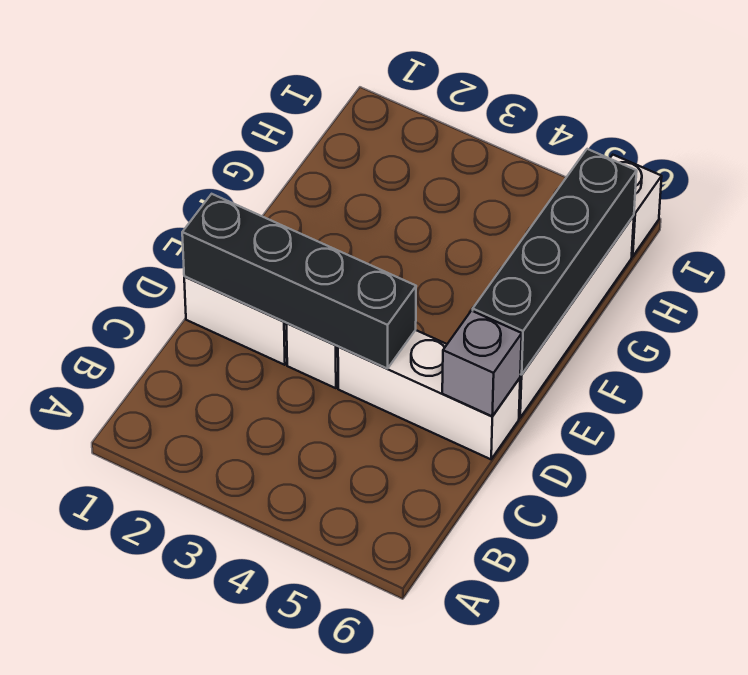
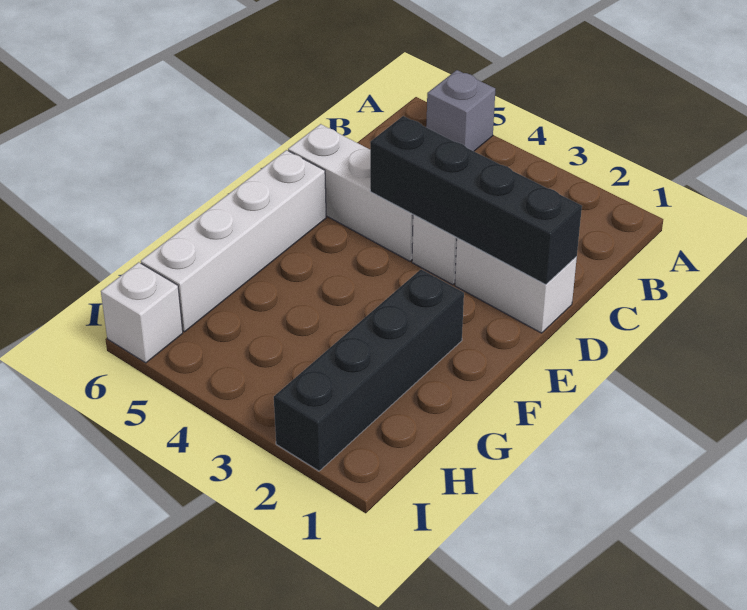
grey 1x1 brick [442,311,522,416] -> grey 1x1 brick moved to [426,70,495,151]
black 1x4 brick [473,149,637,375] -> black 1x4 brick moved to [274,269,464,471]

